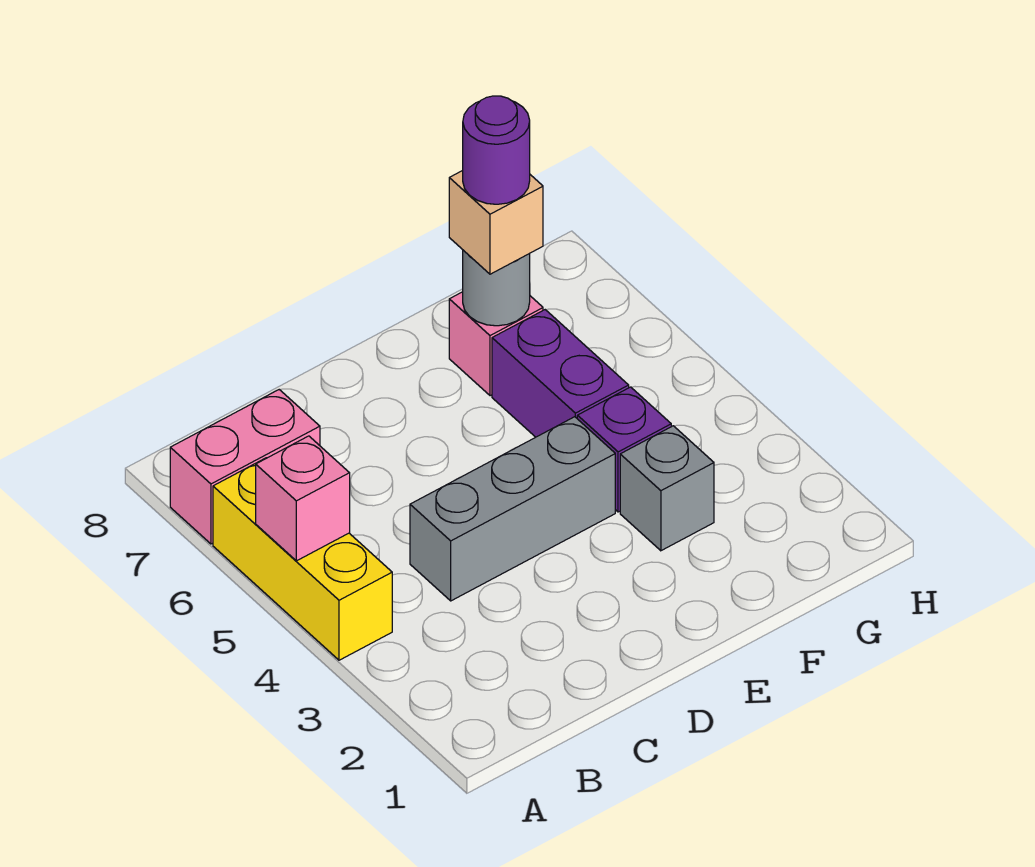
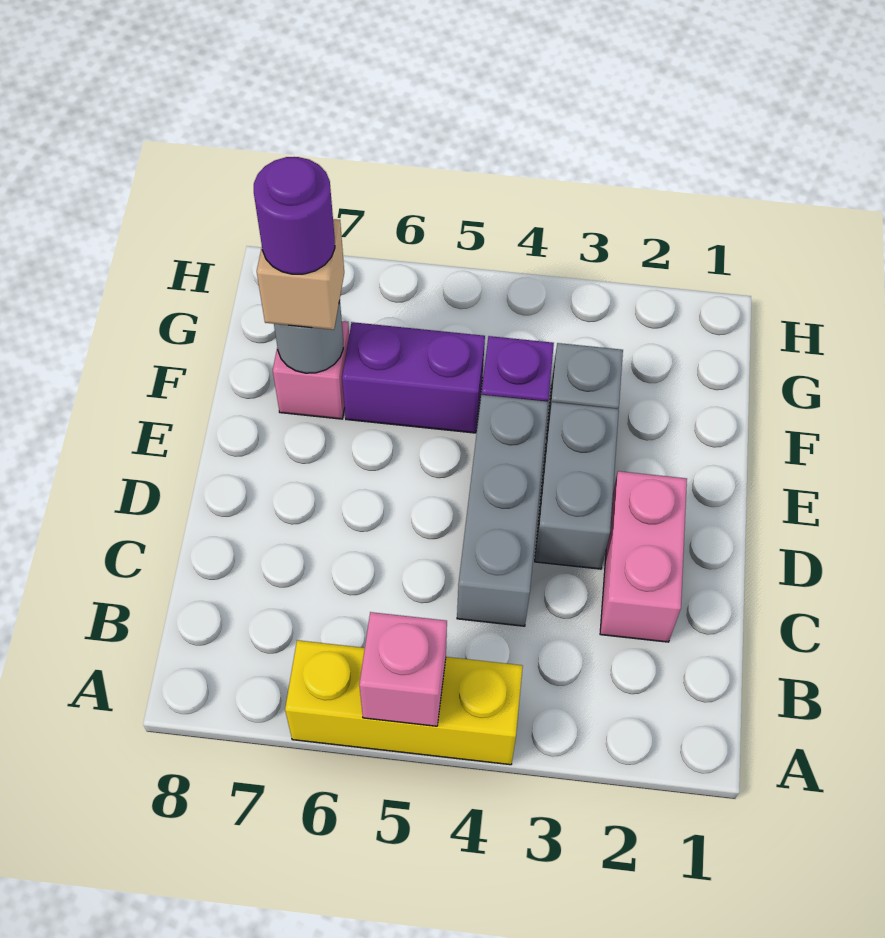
pink 1x2 brick [170,390,320,544] -> pink 1x2 brick moved to [600,471,687,642]
none -> grey 1x2 brick [535,402,619,569]

